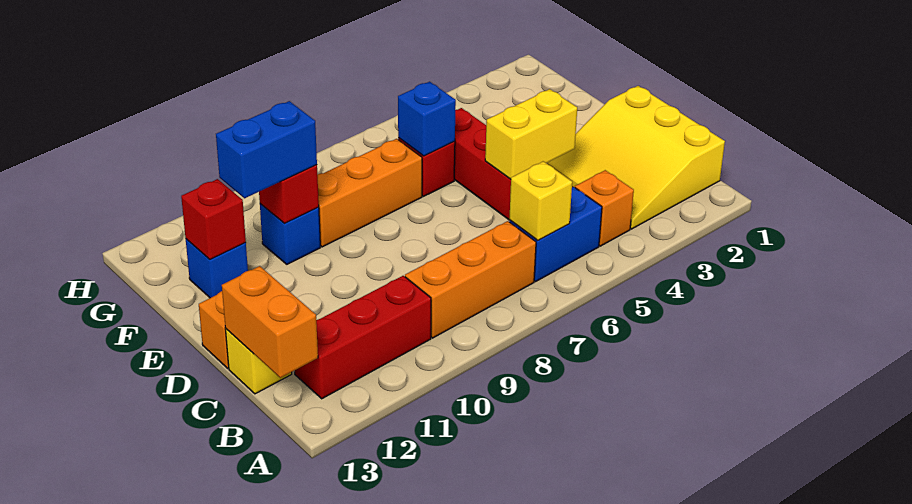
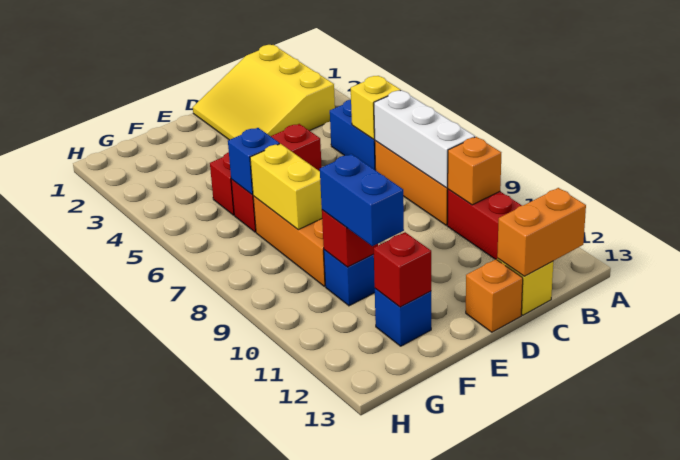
yellow 3x3 slope [547,86,725,229] -> yellow 3x3 slope turned to [193,45,335,140]
orange 1x1 brick [575,170,634,246] -> orange 1x1 brick moved to [447,137,501,205]
none -> white 1x3 brick [374,90,475,188]
yellow 1x2 brick [485,89,577,179] -> yellow 1x2 brick moved to [250,144,322,230]

